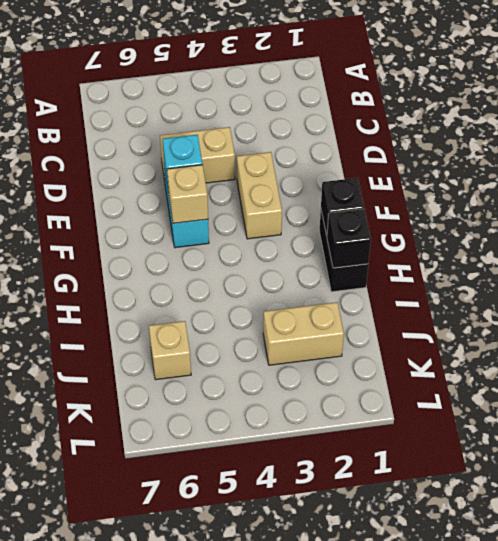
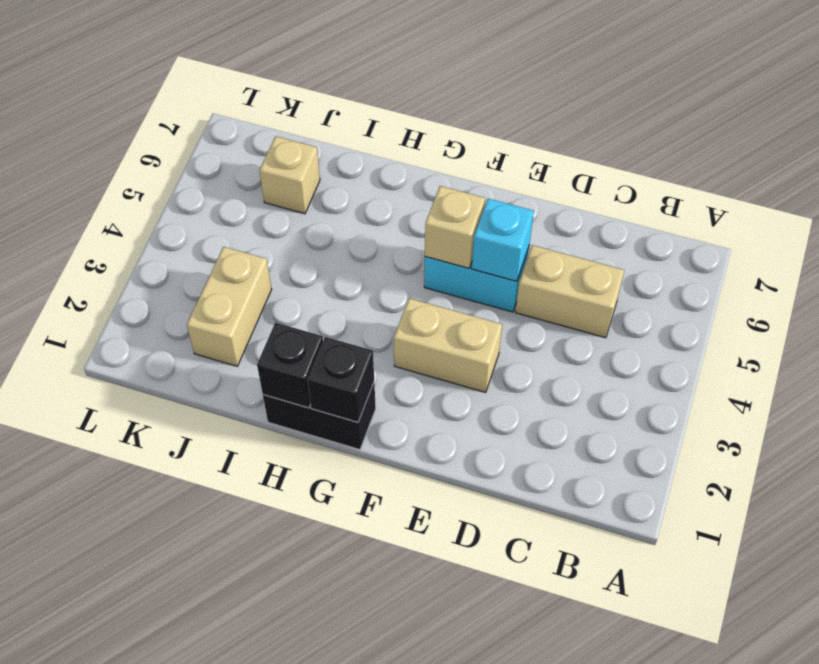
tan 1x2 brick [160,127,235,187] -> tan 1x2 brick turned to [515,245,624,338]

